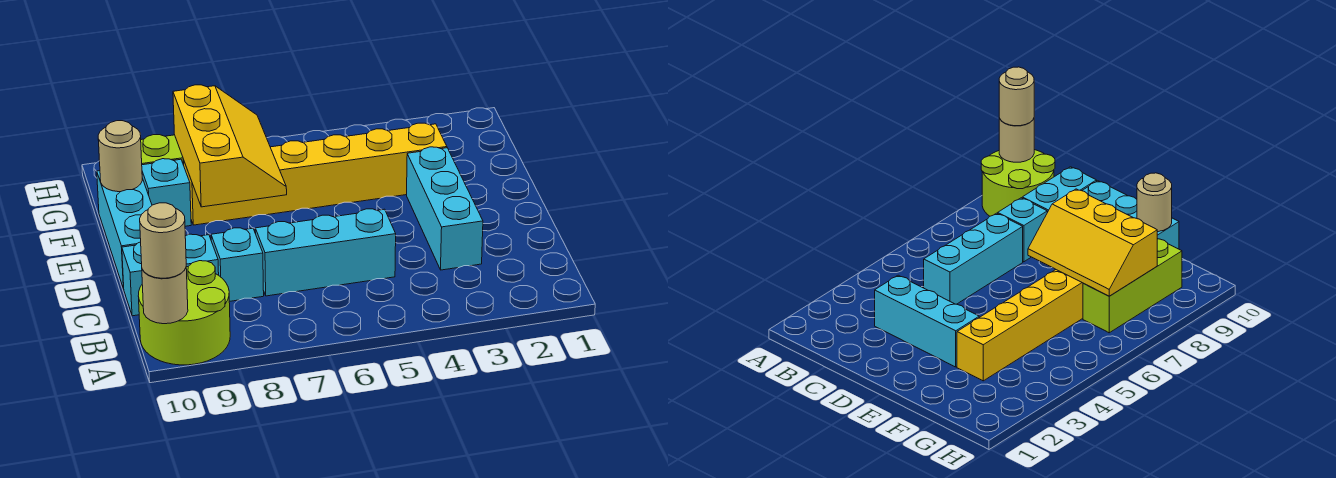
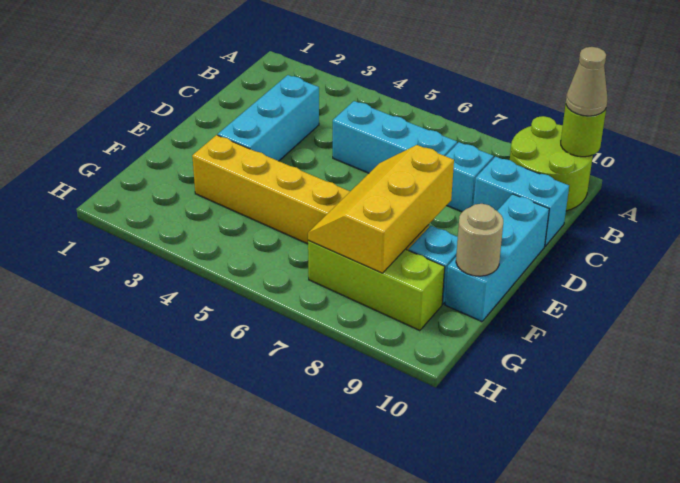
tan 1x1 round brick [142,268,188,324] -> lime 1x1 round brick [561,104,606,157]
tan 1x1 round brick [140,203,186,278] -> tan 1x1 cone [566,47,607,116]

